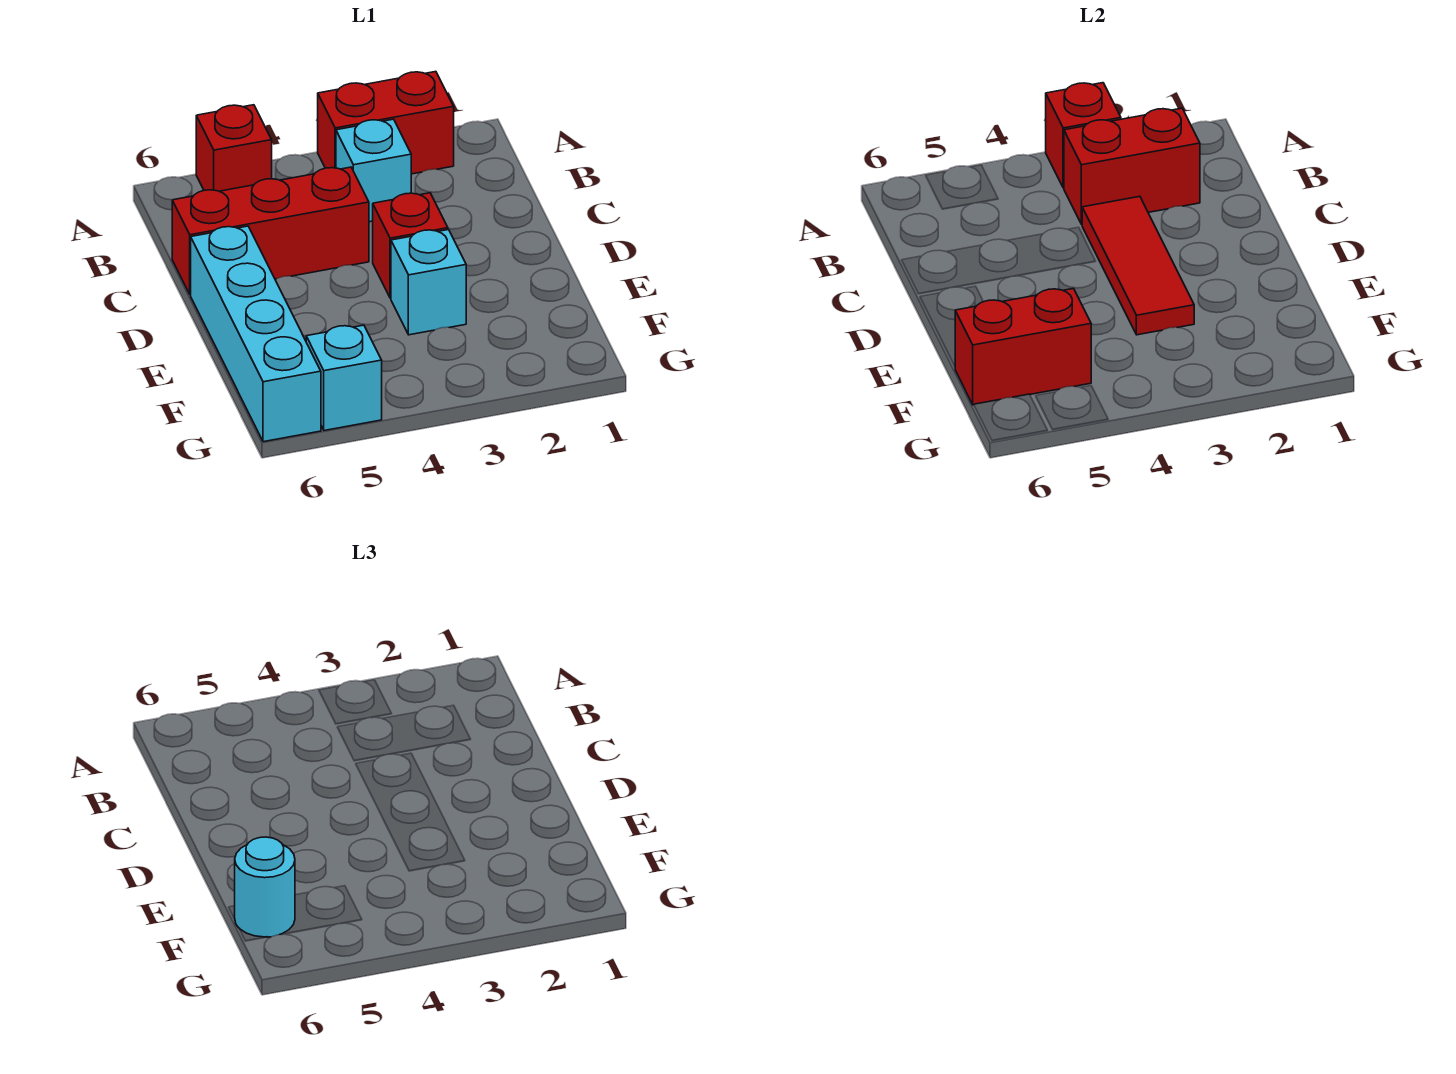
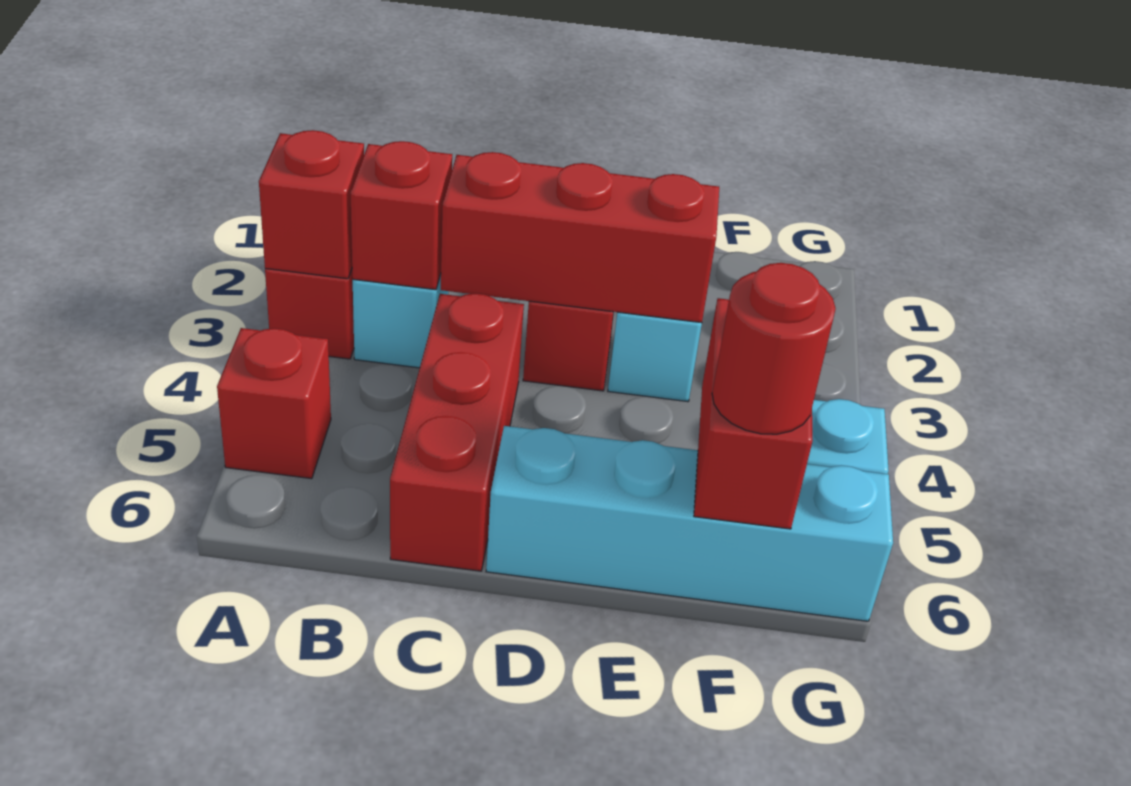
red 1x2 brick [1064,108,1200,224] -> red 1x1 brick [350,141,452,290]
red 1x3 tile [1082,196,1194,335] -> red 1x3 brick [441,152,719,323]
cyan 1x1 round brick [235,837,295,937] -> red 1x1 round brick [712,263,836,434]

